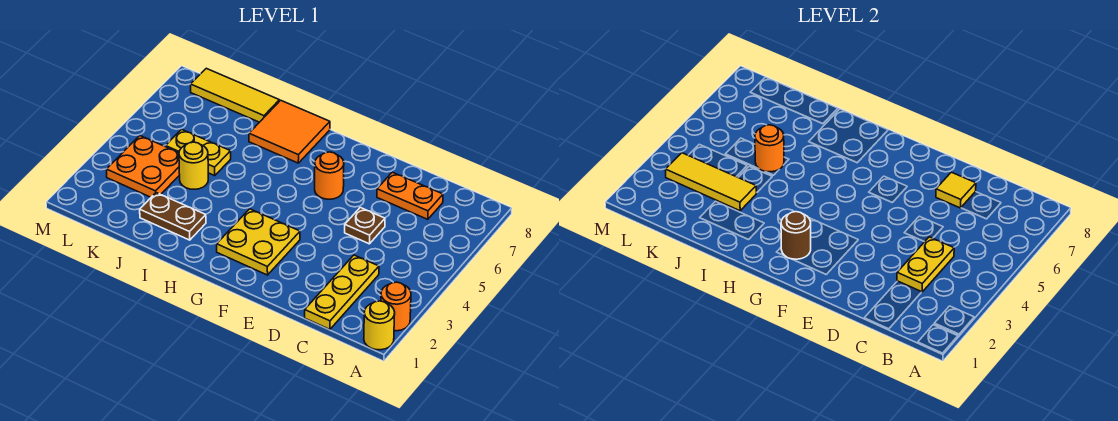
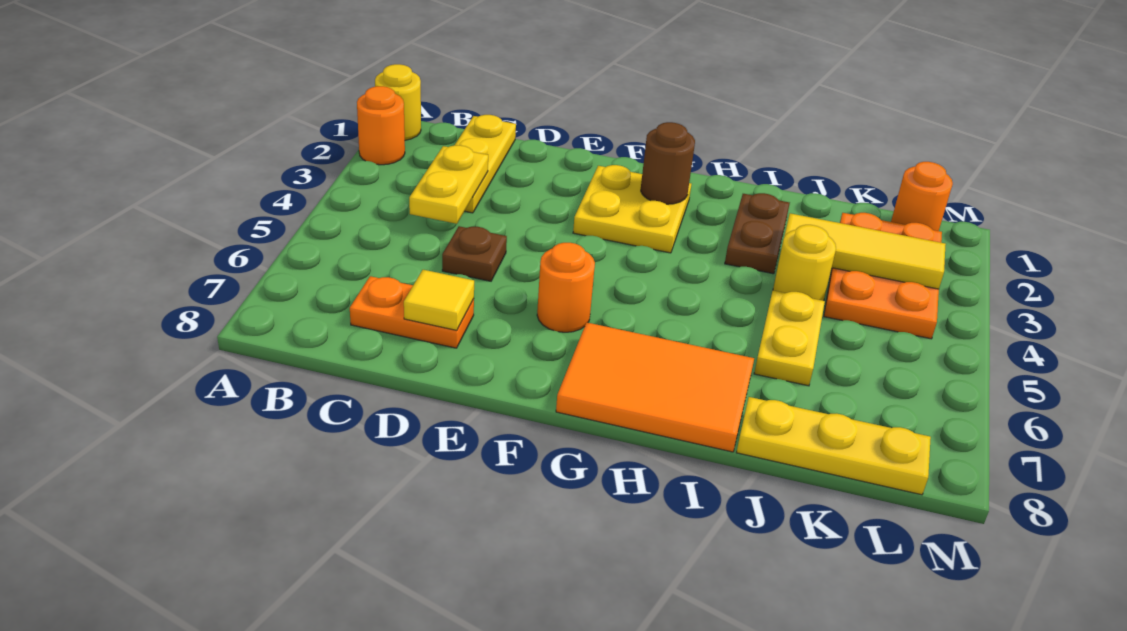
orange 2x2 tile [249,100,330,163] -> orange 2x3 tile [556,323,754,452]
brown 1x2 plate [140,193,206,240] -> brown 1x2 plate turned to [725,193,790,274]
yellow 1x2 plate [166,129,231,176] -> yellow 1x2 plate turned to [754,291,825,386]
orange 1x1 round brick [755,125,784,172] -> orange 1x1 round brick moved to [891,162,953,231]
yellow 1x3 tile [190,68,279,122] -> yellow 1x3 plate [736,397,931,495]
orange 2x2 plate [106,136,180,197] -> orange 2x3 plate [824,213,942,339]

